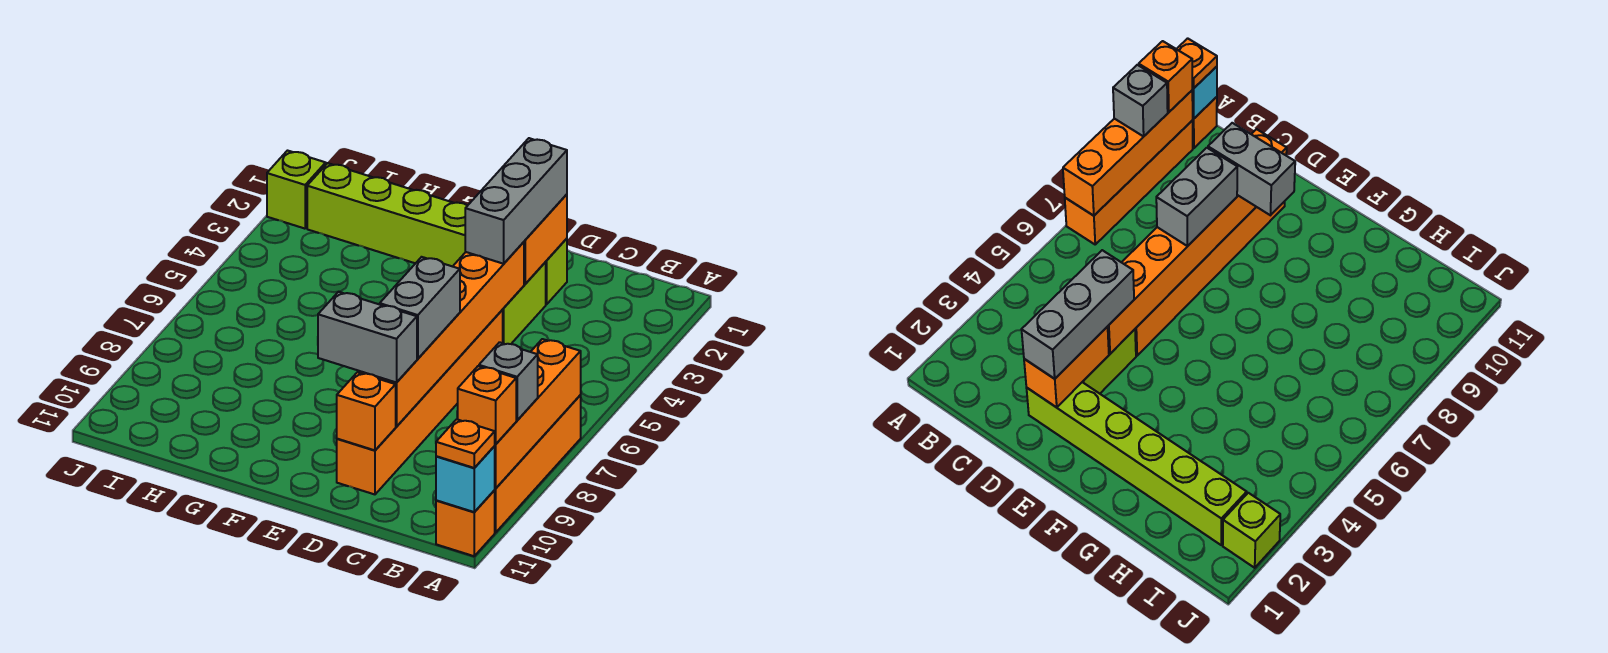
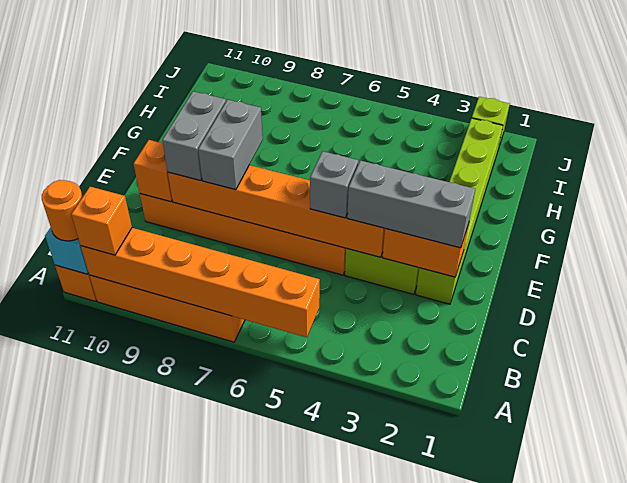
orange 1x4 brick [495,339,581,488] -> orange 1x6 brick [81,228,320,337]
grey 1x1 brick [479,342,538,420] -> grey 1x1 brick moved to [310,151,358,218]
orange 1x1 plate [436,419,495,468] -> orange 1x1 round brick [42,180,83,241]
grey 1x2 brick [380,257,460,359] -> grey 1x2 brick turned to [198,100,263,190]

